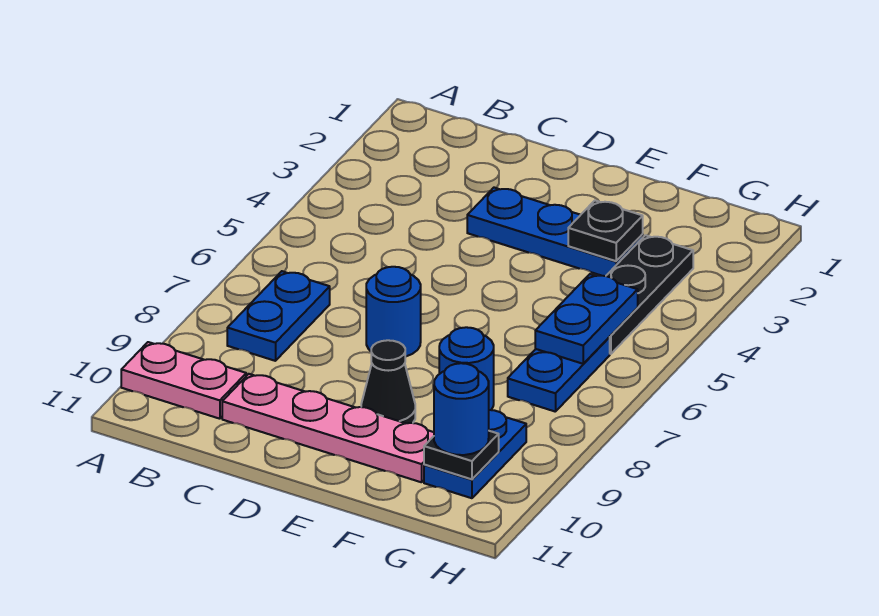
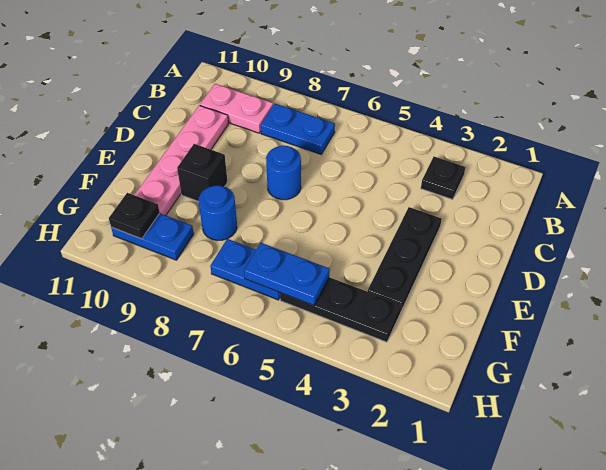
pink 1x2 plate [121,342,246,419] -> pink 1x2 plate turned to [200,84,273,133]
blue 1x3 plate [467,188,643,276] -> black 1x3 plate [368,207,442,311]
black 1x1 cone [361,340,415,423] -> black 1x1 brick [177,144,227,202]
black 1x1 plate [568,201,643,261] -> black 1x1 plate moved to [421,157,465,200]
blue 1x1 round brick [434,363,489,455] -> none

